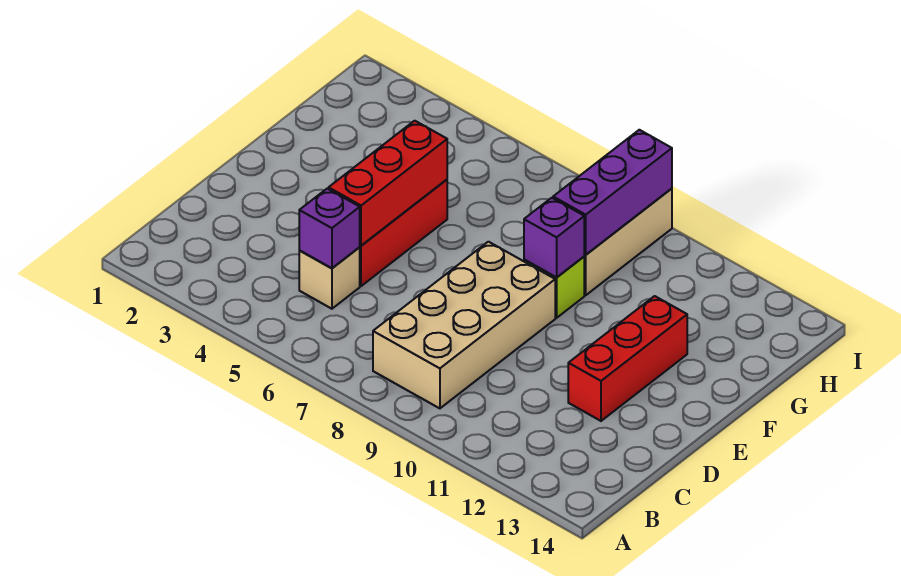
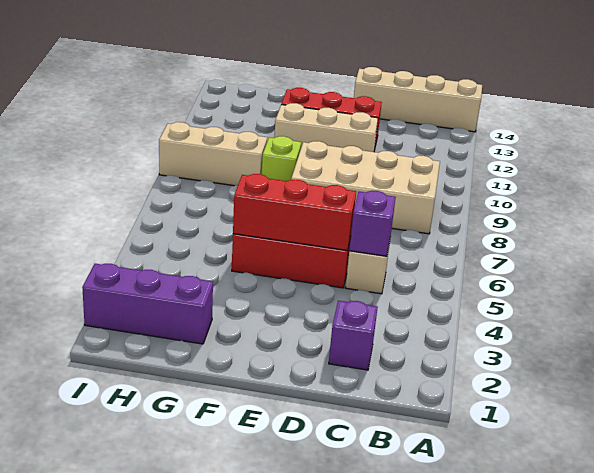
none -> tan 1x4 brick [354,67,482,132]
none -> tan 1x3 brick [274,103,378,152]
purple 1x1 brick [524,198,585,277] -> purple 1x1 brick moved to [329,301,378,370]
purple 1x3 brick [553,130,672,255] -> purple 1x3 brick moved to [82,264,213,344]

